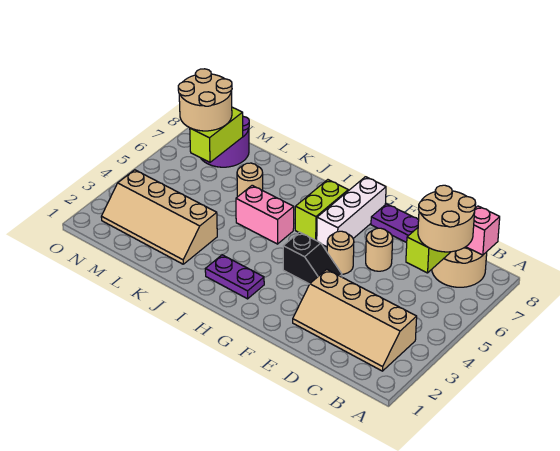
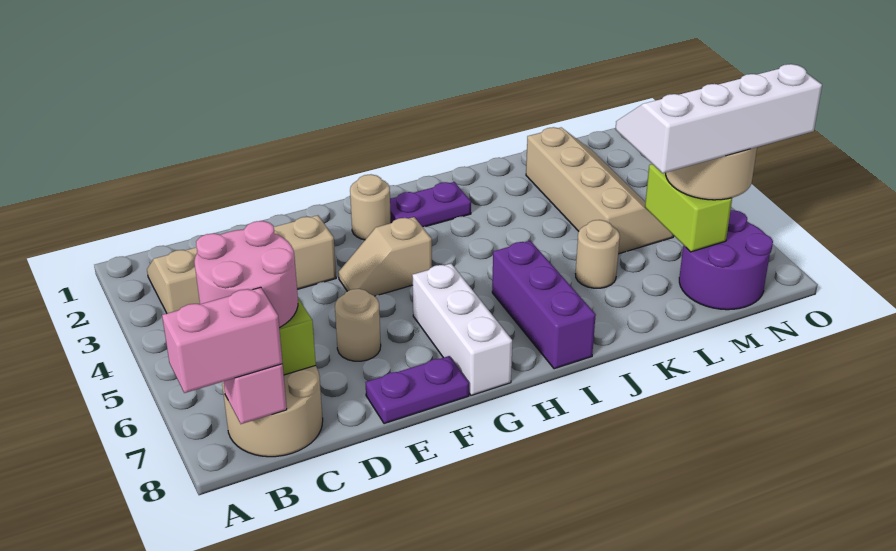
tan 2x2 round brick [418,185,476,252] -> pink 2x2 round brick [194,221,298,328]
black 1x2 slope [283,232,342,284] -> tan 1x2 slope [339,217,432,296]
tan 1x1 round brick [327,231,354,274] -> tan 1x1 round brick moved to [350,174,391,240]
lime 1x2 brick [295,180,348,241] -> none
pink 1x2 brick [236,185,294,244] -> pink 1x2 brick moved to [162,287,283,393]
none -> purple 1x3 brick [492,241,596,369]
tan 2x4 slope [101,170,217,264] -> tan 2x4 slope turned to [526,127,674,254]
none -> white 2x4 slope [615,64,822,173]

